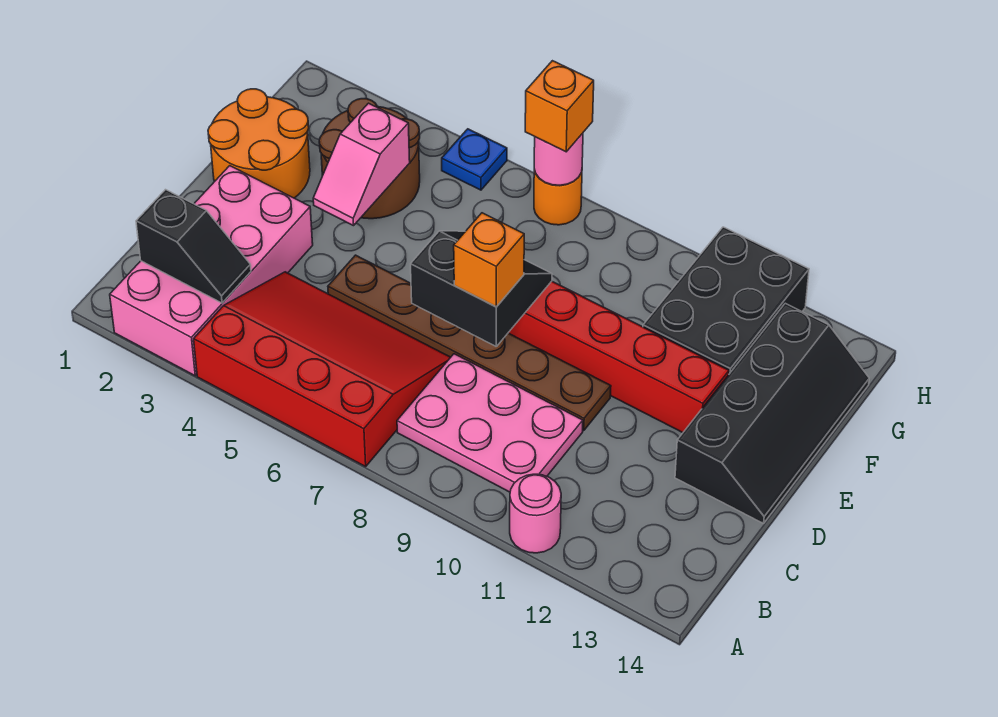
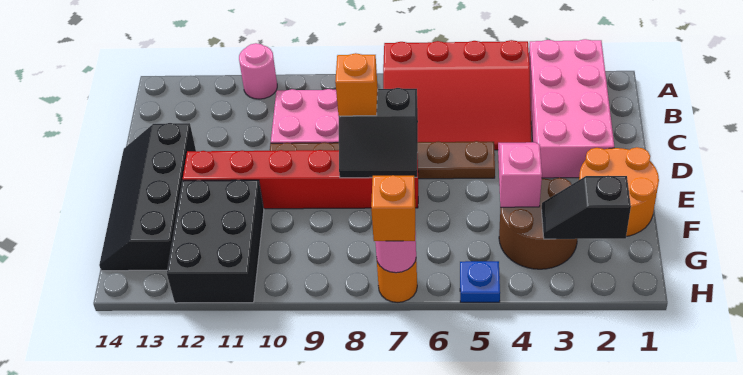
black 1x2 slope [136,190,251,303] -> black 1x2 slope moved to [542,176,631,239]

